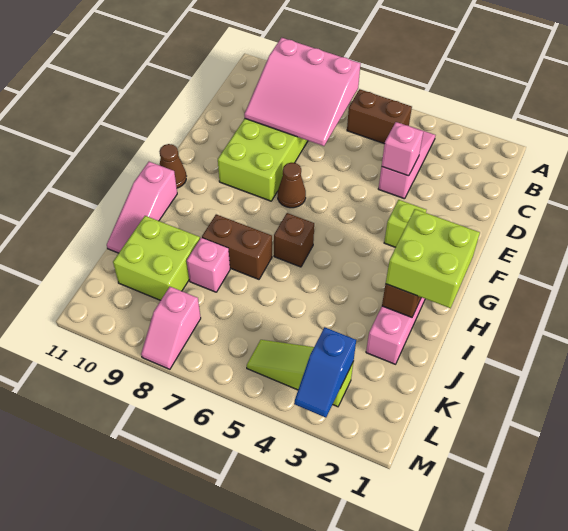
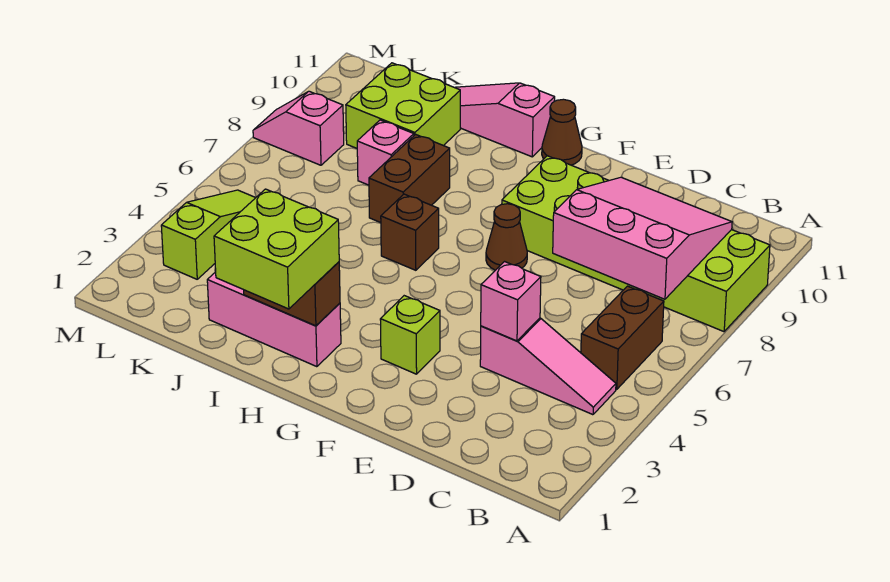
pink 3x3 slope [244,38,361,146] -> pink 3x3 slope turned to [553,177,732,299]
blue 1x2 slope [294,327,356,418] -> none

